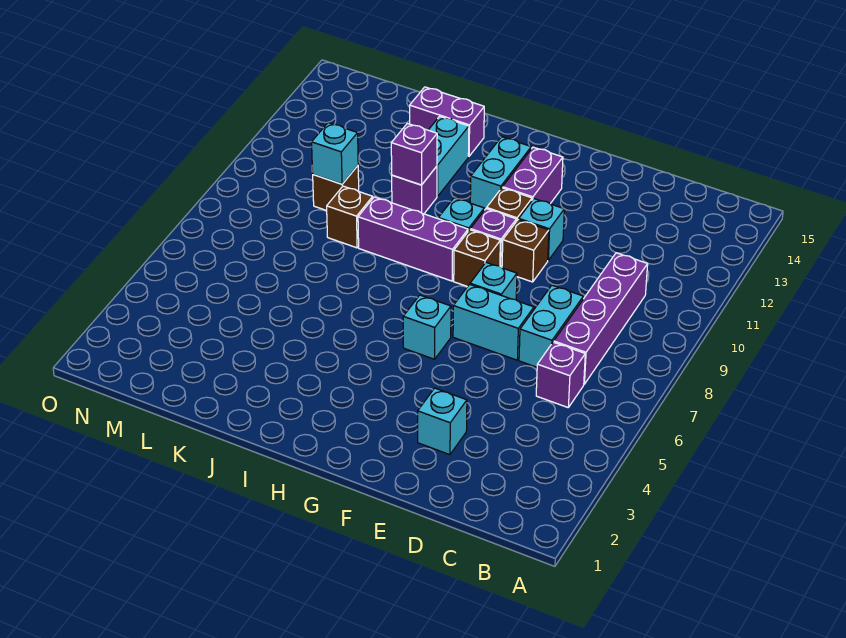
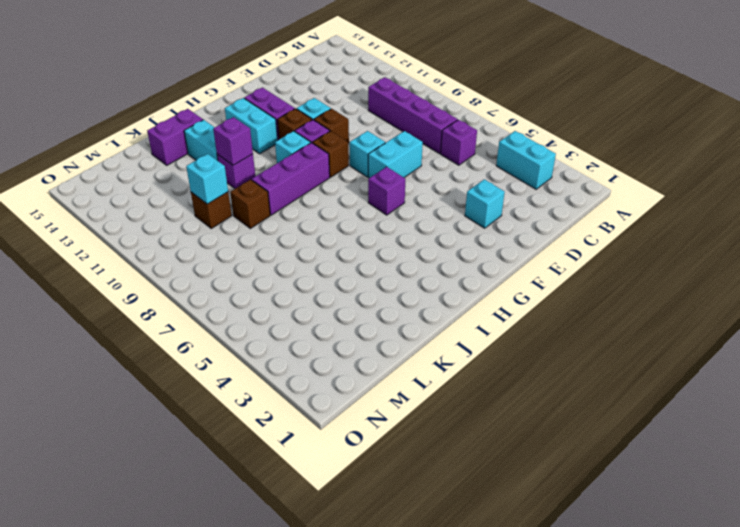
cyan 1x2 brick [519,285,583,367] -> cyan 1x2 brick moved to [496,131,556,189]
cyan 1x1 brick [403,295,451,359] -> purple 1x1 brick [368,167,405,215]

